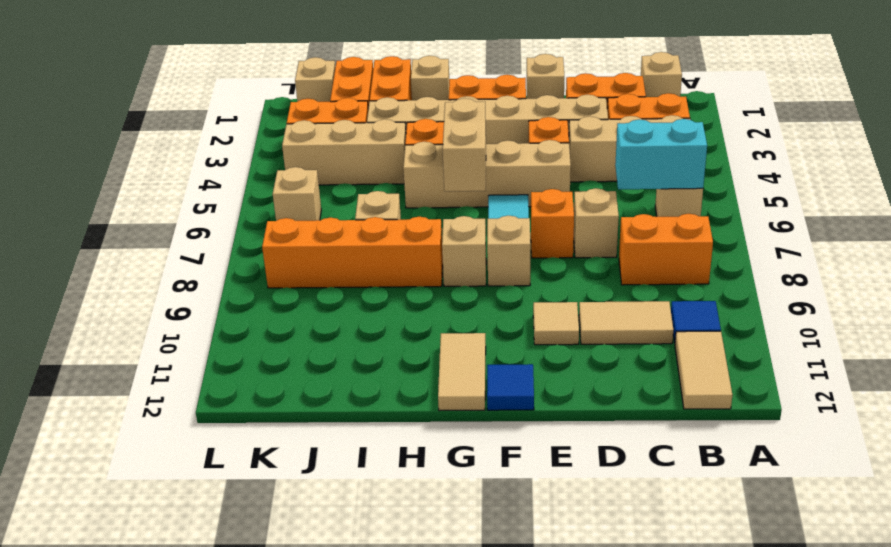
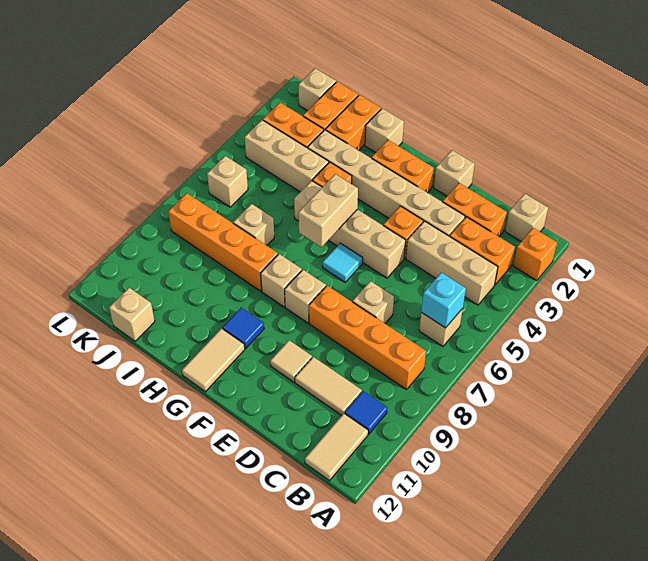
cyan 1x2 brick [615,119,707,189] -> cyan 1x1 brick [421,273,466,328]
orange 1x2 brick [619,214,713,285] -> orange 1x4 brick [309,286,426,390]
orange 1x1 brick [531,189,574,258] -> orange 1x1 brick moved to [513,228,557,281]
blue 1x1 tile [487,364,534,410] -> blue 1x1 tile moved to [223,308,264,349]
none -> tan 1x1 brick [109,288,155,341]

